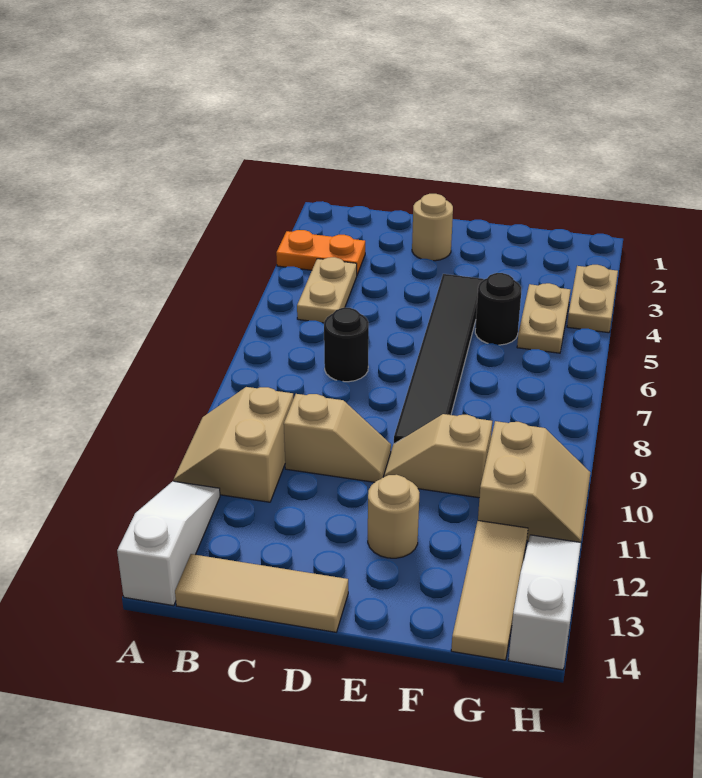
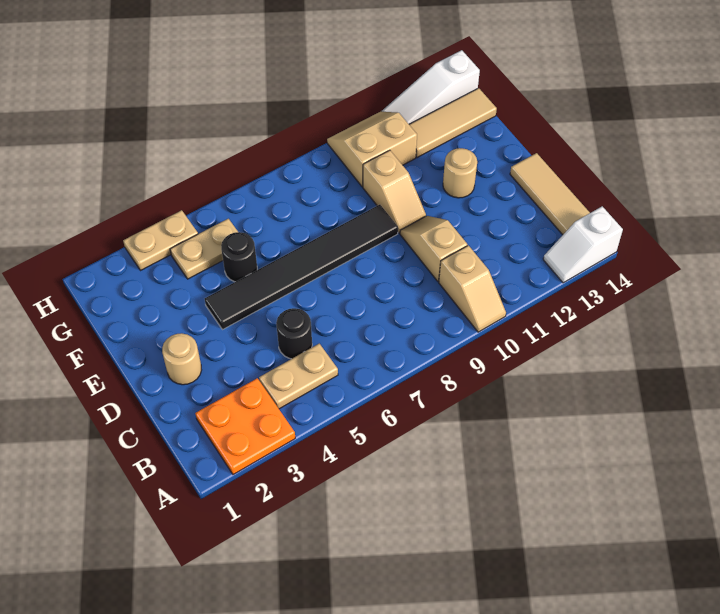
orange 1x2 plate [276,230,365,275] -> orange 2x2 plate [195,378,295,475]
tan 2x2 slope [173,387,293,502] -> tan 1x2 slope [439,245,506,332]
white 1x3 slope [117,481,220,606] -> white 1x2 slope [543,206,623,283]
black 1x1 round brick [324,308,369,382] -> black 1x1 round brick moved to [276,308,312,359]

